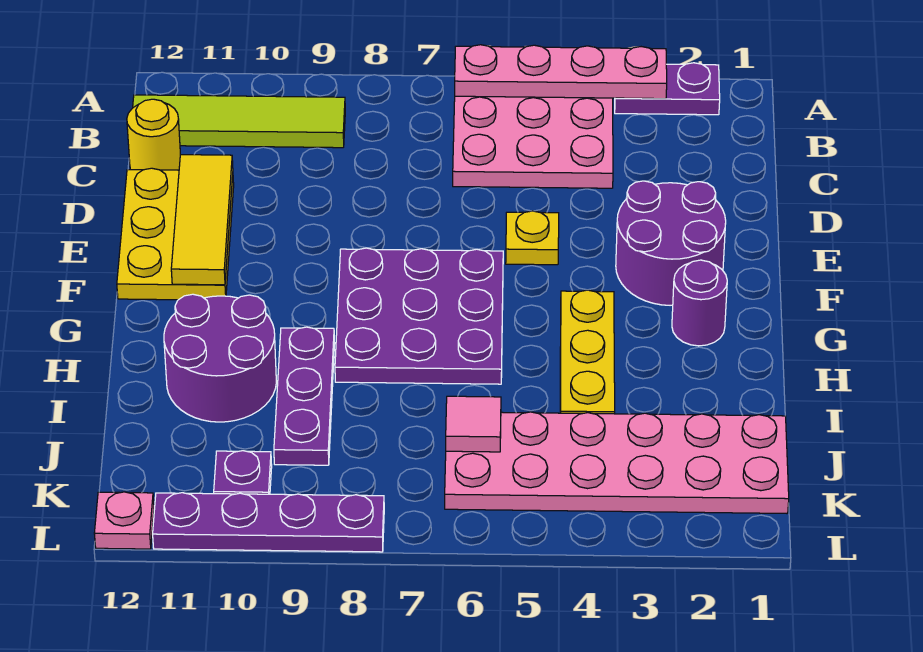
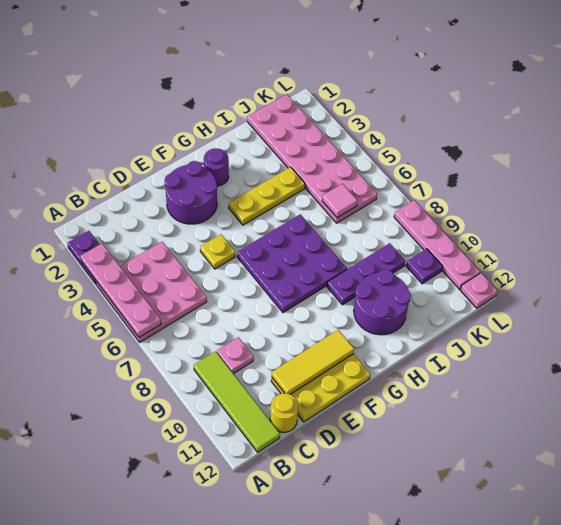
none -> pink 1x1 plate [217,337,254,374]
purple 1x4 plate [153,493,384,552] -> pink 1x4 plate [394,200,480,289]

